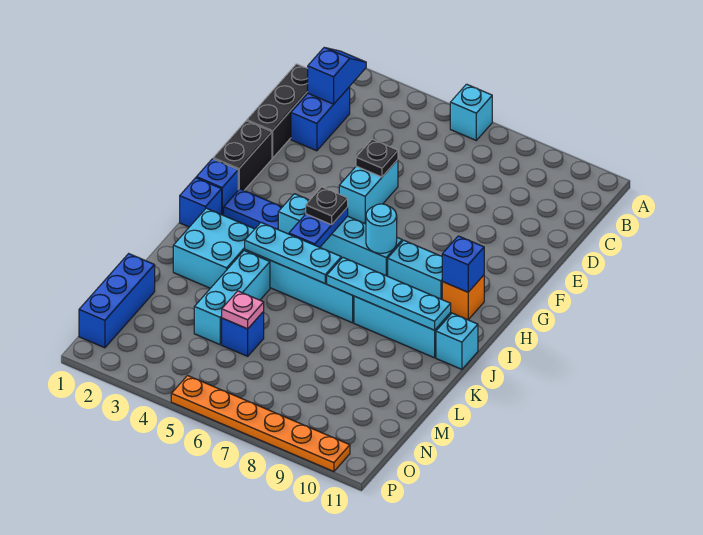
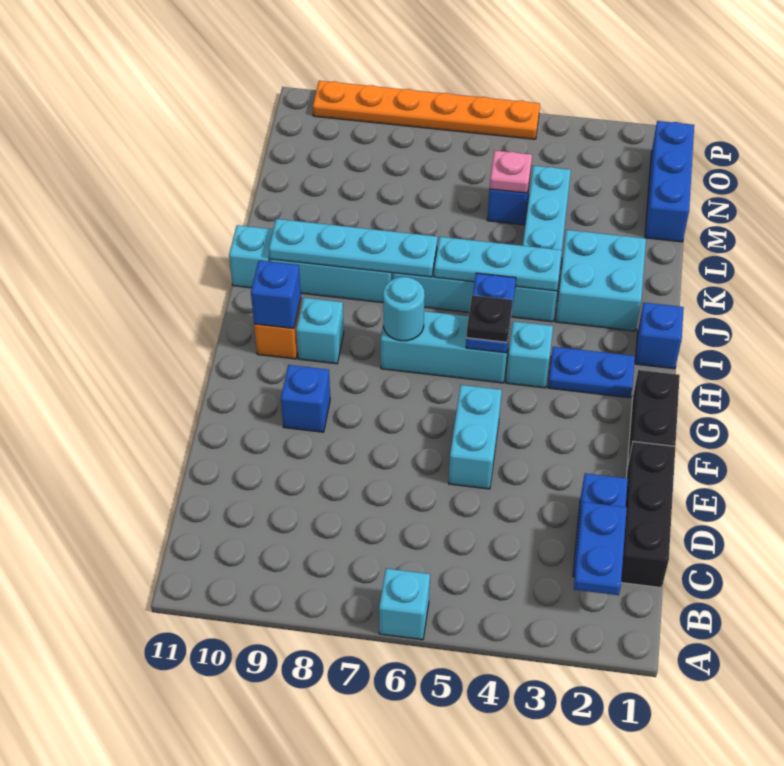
blue 1x2 slope [308,48,366,104] -> blue 1x2 plate [574,502,627,595]
black 1x1 plate [356,139,398,177] -> none
blue 1x1 brick [196,159,238,215] -> blue 1x1 brick moved to [281,365,330,432]
cyan 1x2 brick [388,240,442,299] -> cyan 1x1 brick [296,298,344,364]

